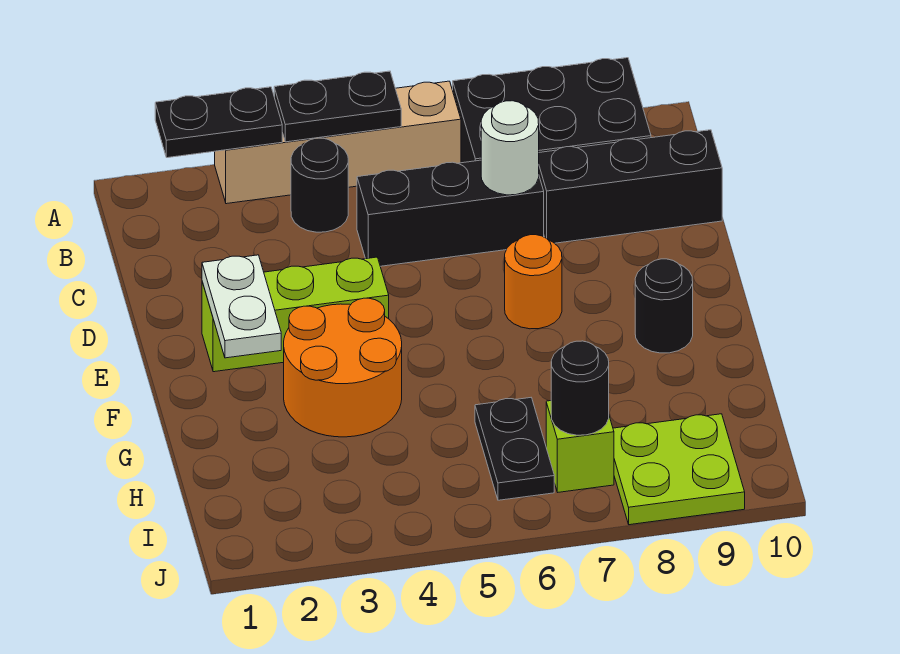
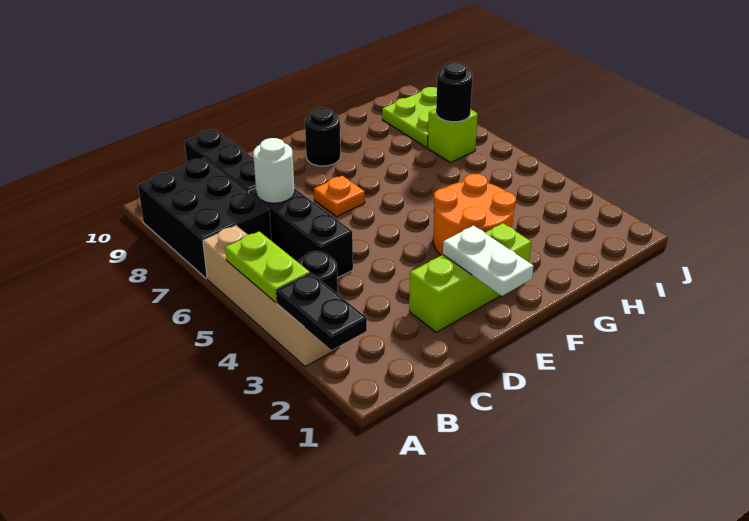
black 1x2 plate [274,71,401,142] -> lime 1x2 plate [225,231,310,302]
lime 1x3 brick [202,257,389,372] -> lime 1x3 brick turned to [409,223,531,332]
white 1x2 plate [202,255,281,358] -> white 1x2 plate turned to [443,226,533,296]
orange 1x1 round brick [505,235,562,329] -> orange 1x1 plate [314,176,365,217]
black 1x2 plate [475,398,554,500] -> none

